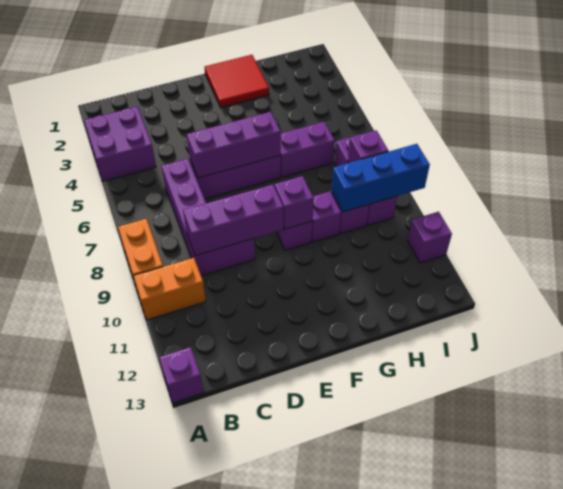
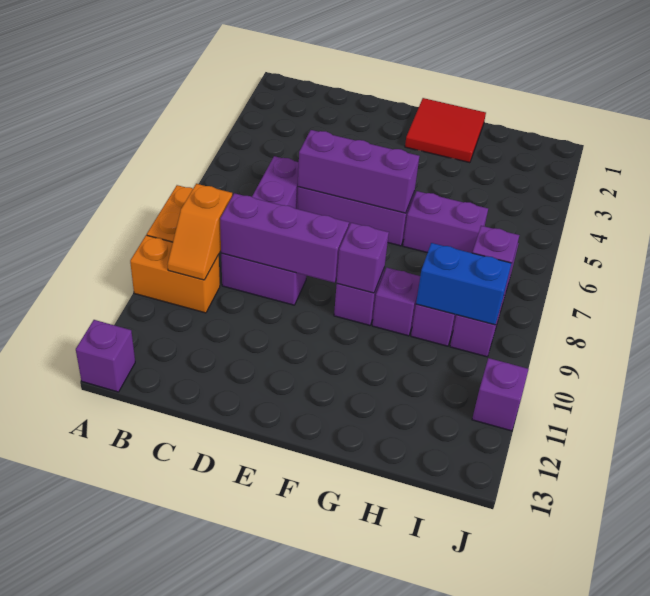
purple 2x2 brick [84,106,156,181] -> none
none -> orange 1x2 slope [167,184,232,280]
blue 1x3 brick [332,144,430,212] -> blue 1x2 brick [416,243,511,325]

